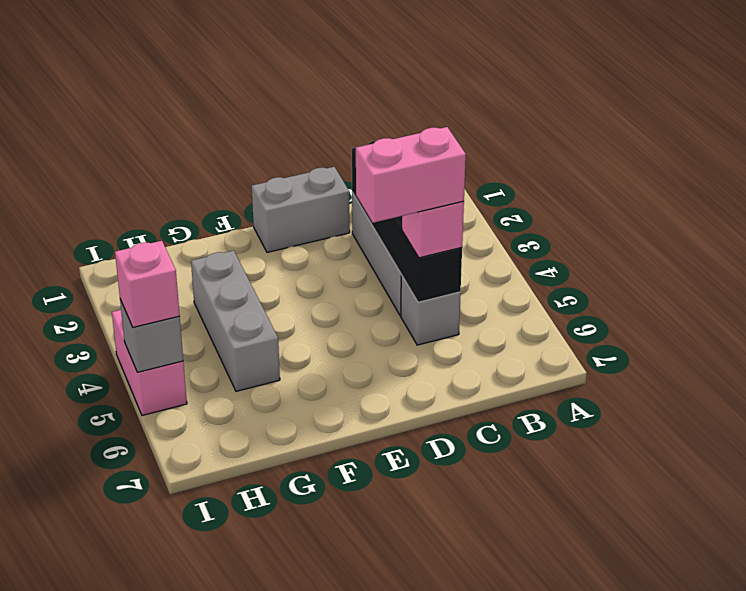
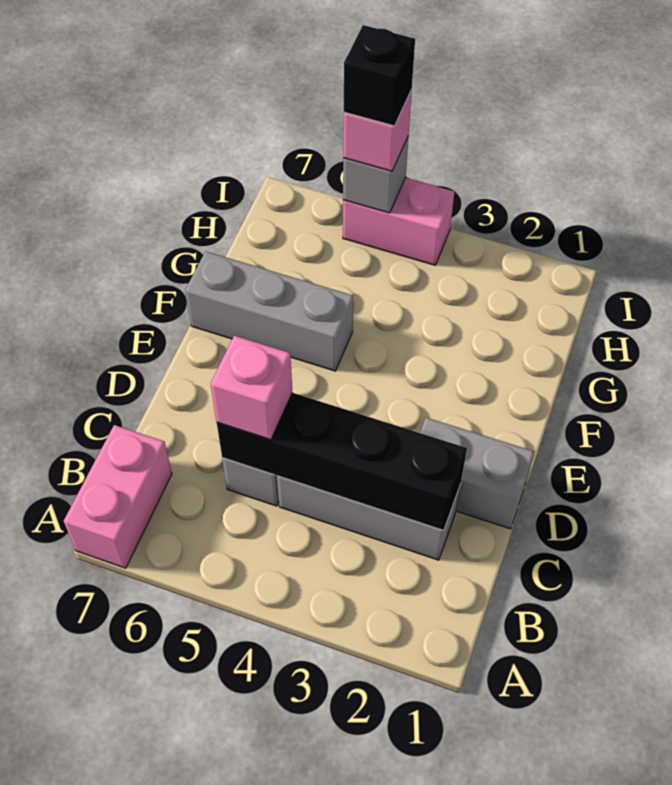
pink 1x2 brick [356,127,466,223] -> pink 1x2 brick moved to [64,425,172,568]
grey 1x2 brick [252,167,350,252] -> grey 1x2 brick turned to [420,418,534,529]
grey 1x3 brick [191,251,280,391] -> grey 1x3 brick moved to [185,251,353,371]
none -> black 1x1 brick [344,25,415,126]

